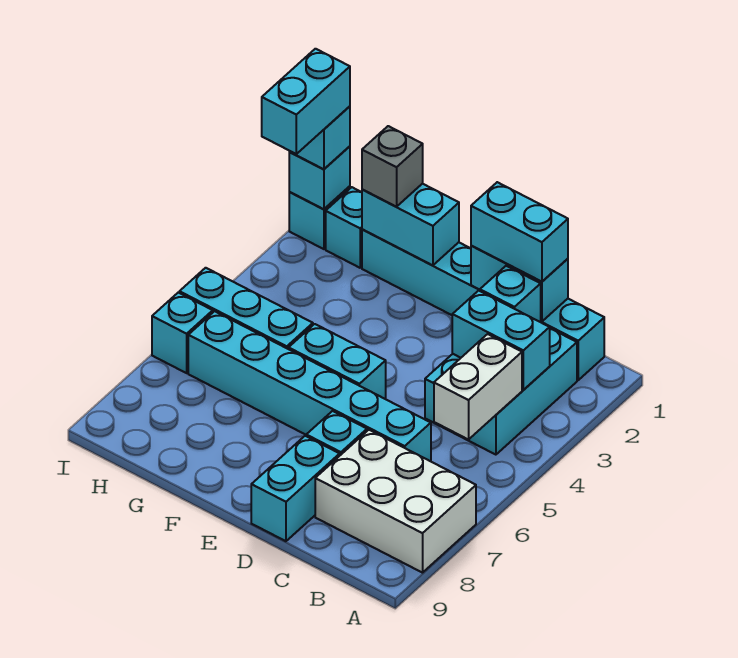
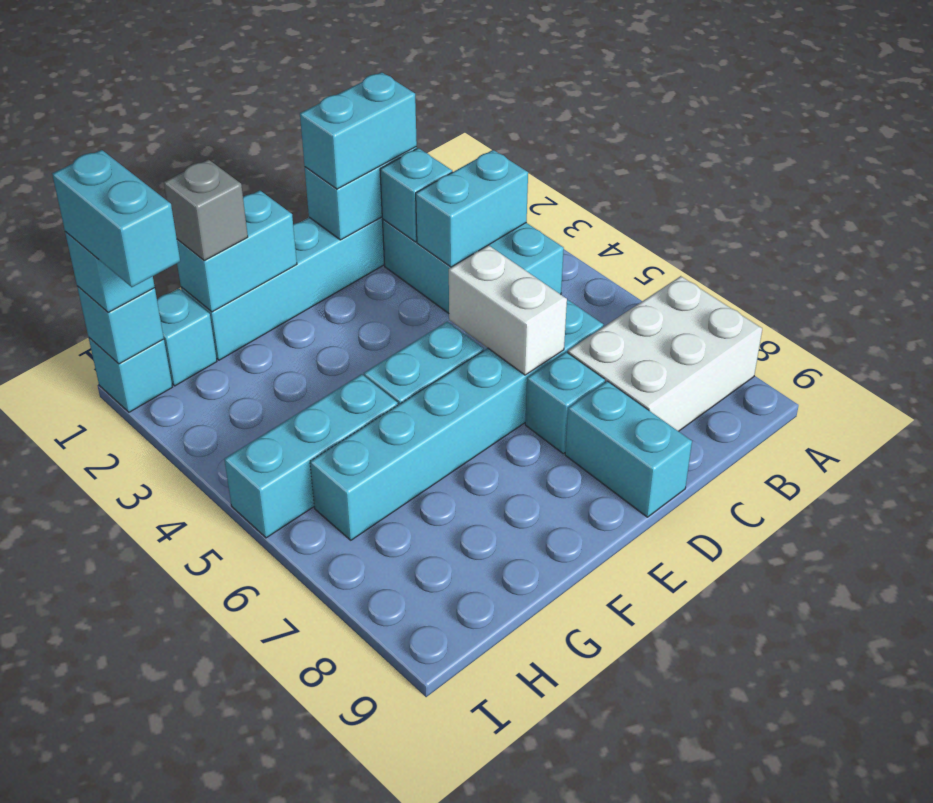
white 1x2 brick [434,334,522,440] -> white 1x2 brick moved to [449,245,567,375]
cyan 1x1 brick [152,293,213,373] -> none

